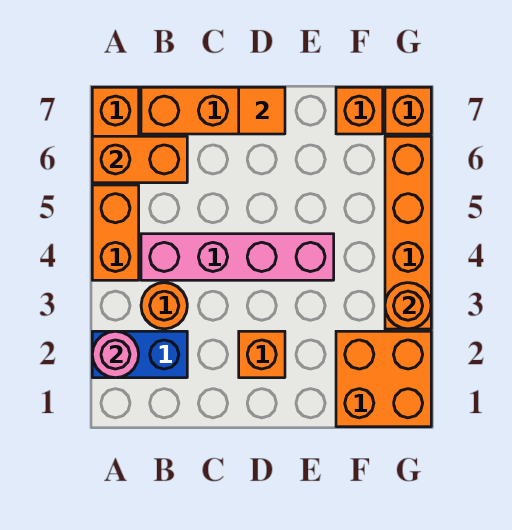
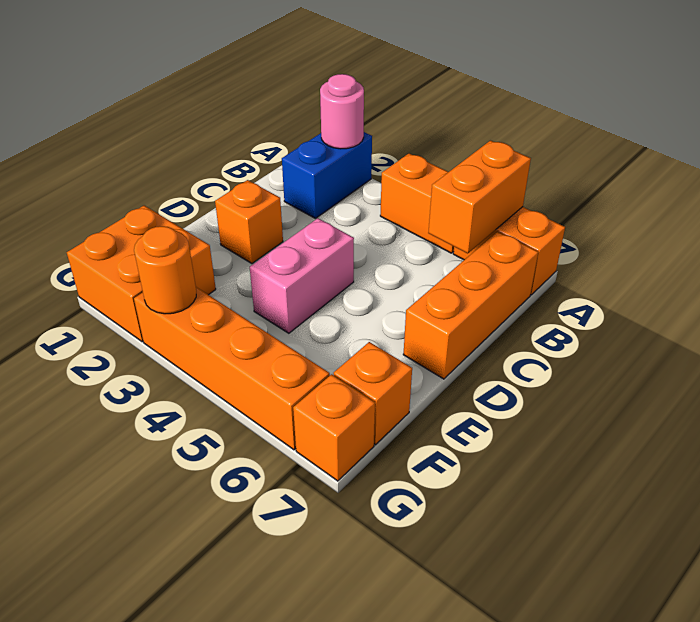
orange 1x1 round brick [141,283,187,329] -> none
pink 1x4 brick [141,234,334,280] -> pink 1x2 brick [250,218,354,333]
orange 1x1 tile [239,87,285,134] -> none

